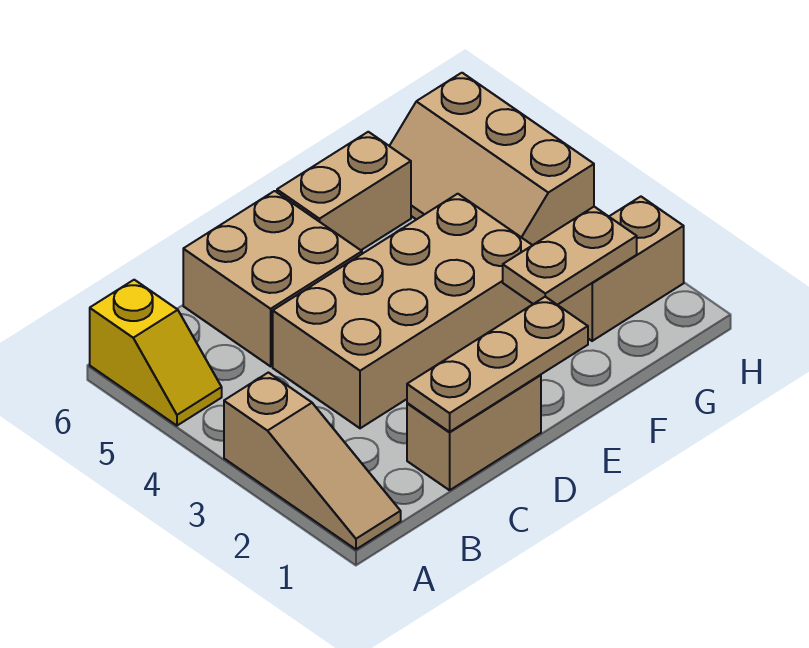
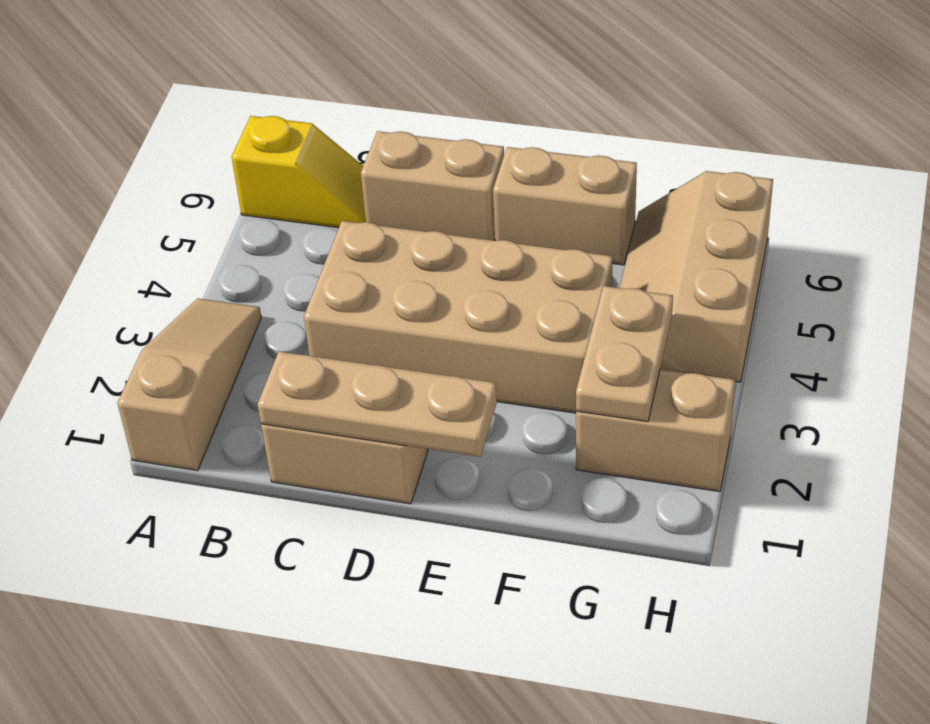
tan 1x3 slope [224,373,401,549] -> tan 1x3 slope turned to [117,298,261,471]
yellow 1x2 slope [90,280,222,426] -> yellow 1x2 slope turned to [232,116,366,228]
tan 2x2 brick [183,191,362,366] -> tan 1x2 brick [361,131,504,241]
tan 1x2 plate [503,207,637,305] -> tan 1x2 plate turned to [576,286,673,422]

